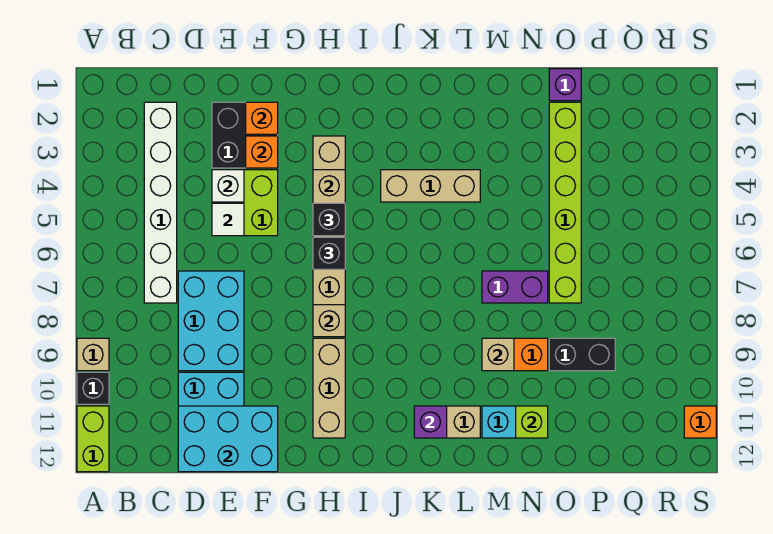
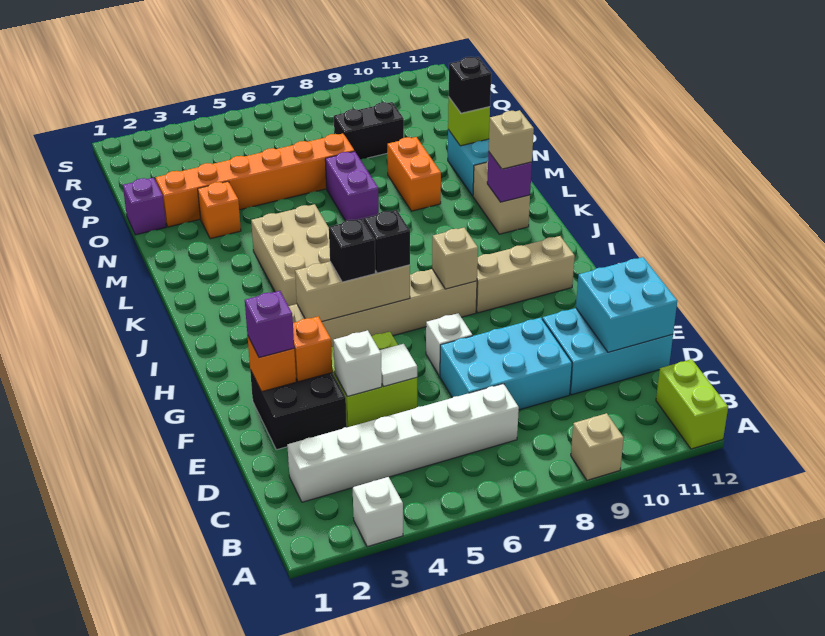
none -> white 1x1 brick [353,477,403,547]
black 1x1 brick [77,372,109,404] -> black 1x1 brick moved to [449,57,491,113]
lime 1x2 brick [77,406,109,472] -> lime 1x2 brick turned to [656,359,728,449]
cyan 2x3 brick [178,406,278,472] -> cyan 2x2 brick [576,257,677,352]
none -> purple 1x1 brick [245,291,294,358]
none -> white 1x1 brick [426,313,472,376]
tan 1x3 brick [381,170,480,202] -> tan 2x3 brick [251,204,330,306]
tan 1x1 brick [482,338,514,371] -> tan 1x1 brick moved to [489,110,534,169]
lime 1x6 brick [549,102,581,303] -> orange 1x6 brick [155,133,354,227]
black 1x2 brick [549,338,615,371] -> black 1x2 brick turned to [334,102,404,159]
orange 1x1 brick [684,406,716,438] -> orange 1x1 brick moved to [198,181,241,239]

